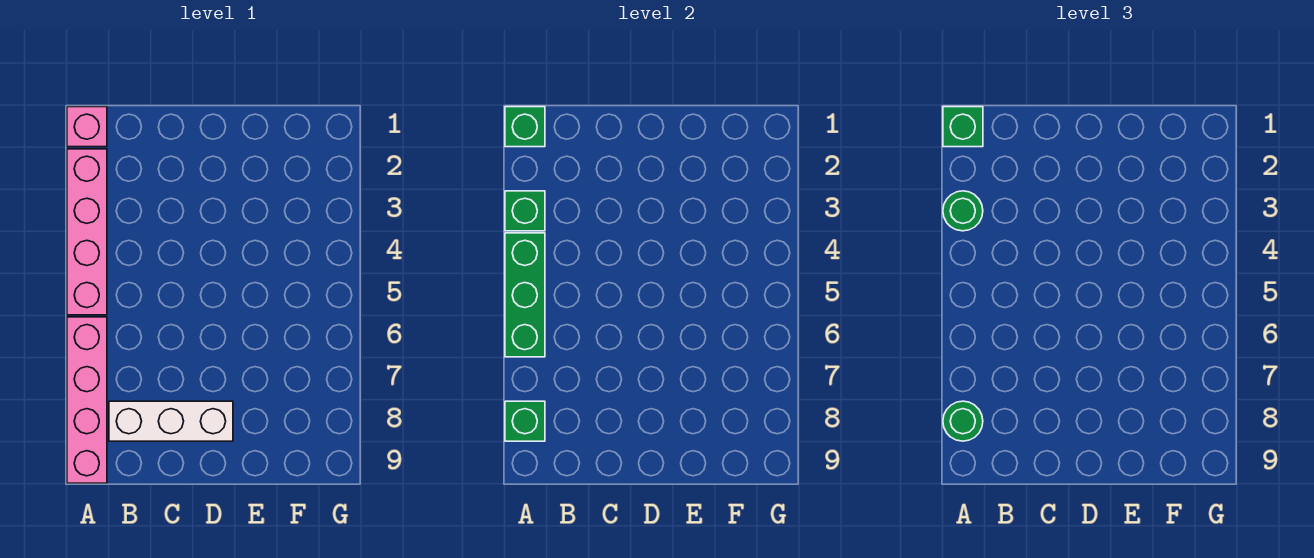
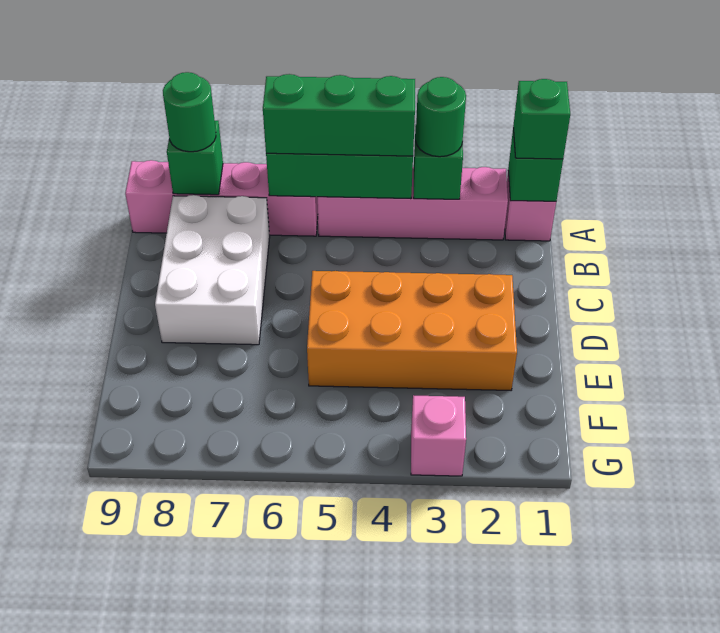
none -> green 1x3 brick [263,74,415,156]
white 1x3 brick [109,401,233,441] -> white 2x3 brick [155,195,270,345]
none -> orange 2x4 brick [307,271,517,390]
none -> pink 1x1 brick [411,395,466,476]

